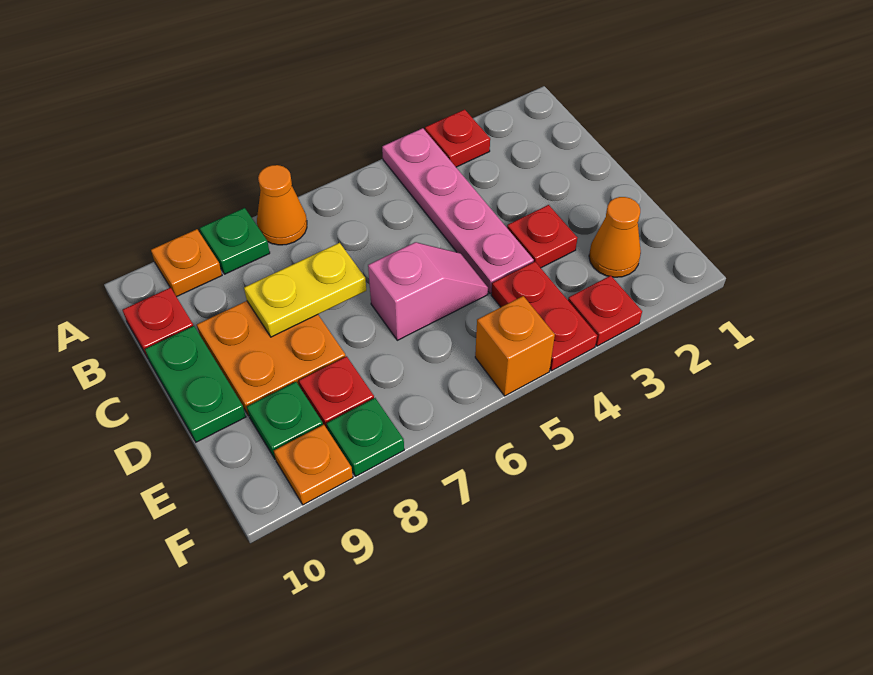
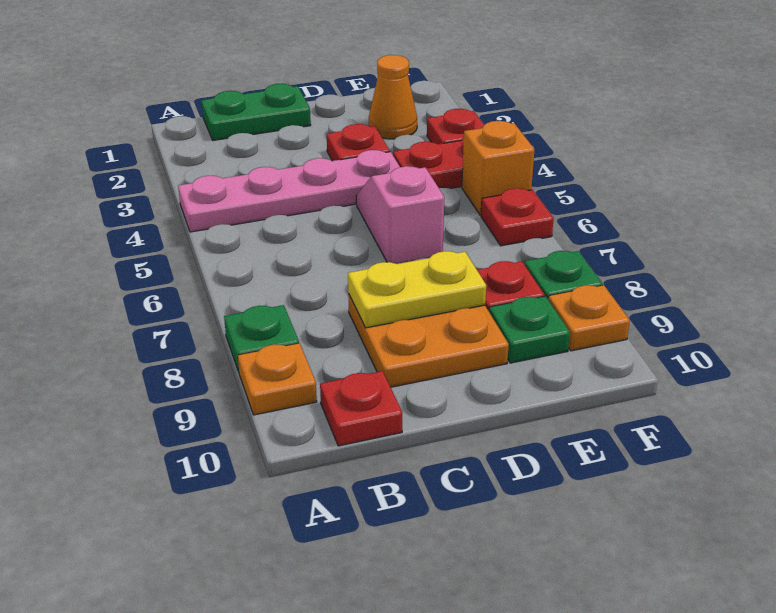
red 1x1 plate [425,109,490,167] -> red 1x1 plate moved to [481,188,554,246]
orange 1x1 cone [257,165,307,245] -> none
yellow 1x2 plate [244,243,366,337] -> yellow 1x2 plate turned to [348,251,486,328]
green 1x2 plate [145,326,246,442] -> green 1x2 plate moved to [201,84,311,140]

